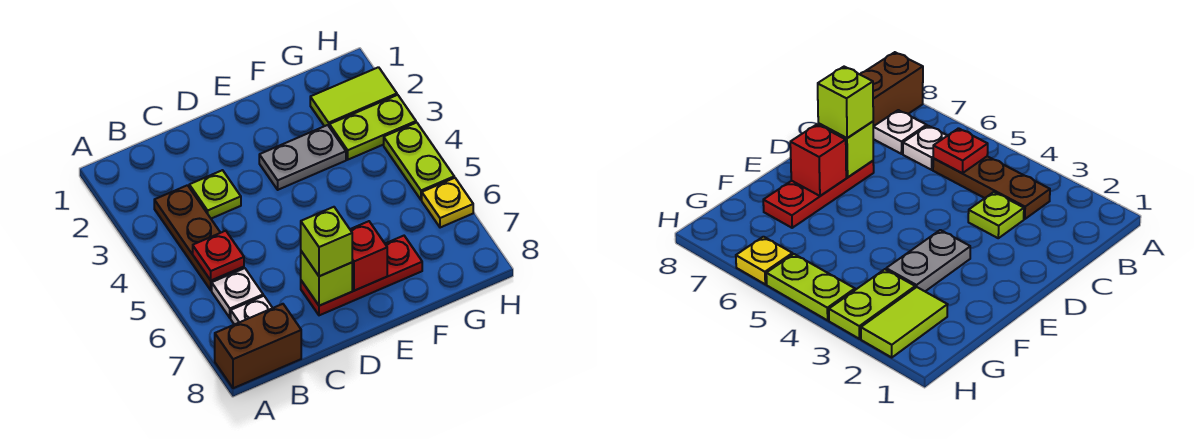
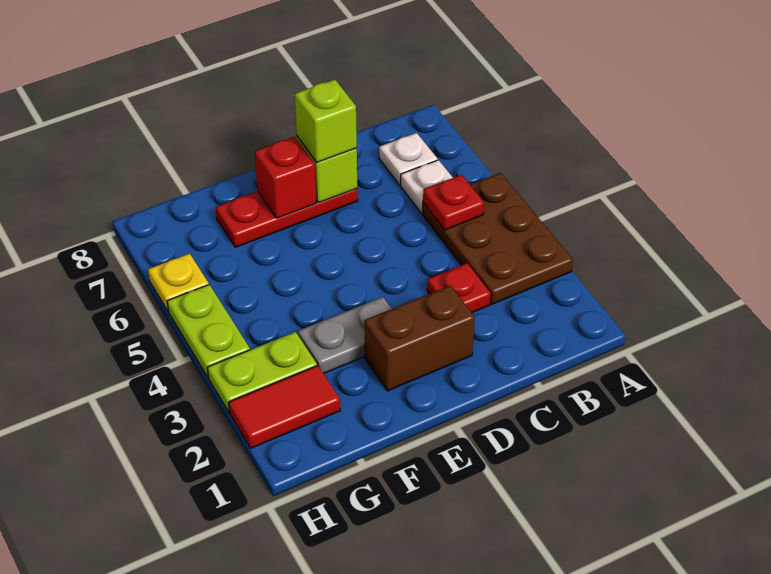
brown 1x2 brick [215,304,301,388] -> brown 1x2 brick moved to [364,285,475,391]
brown 1x3 plate [154,185,244,290] -> brown 2x3 plate [423,173,573,304]
lime 1x1 plate [189,170,241,219] -> red 1x1 plate [427,263,491,313]
lime 1x2 tile [310,67,397,126] -> red 1x2 tile [229,366,340,448]

